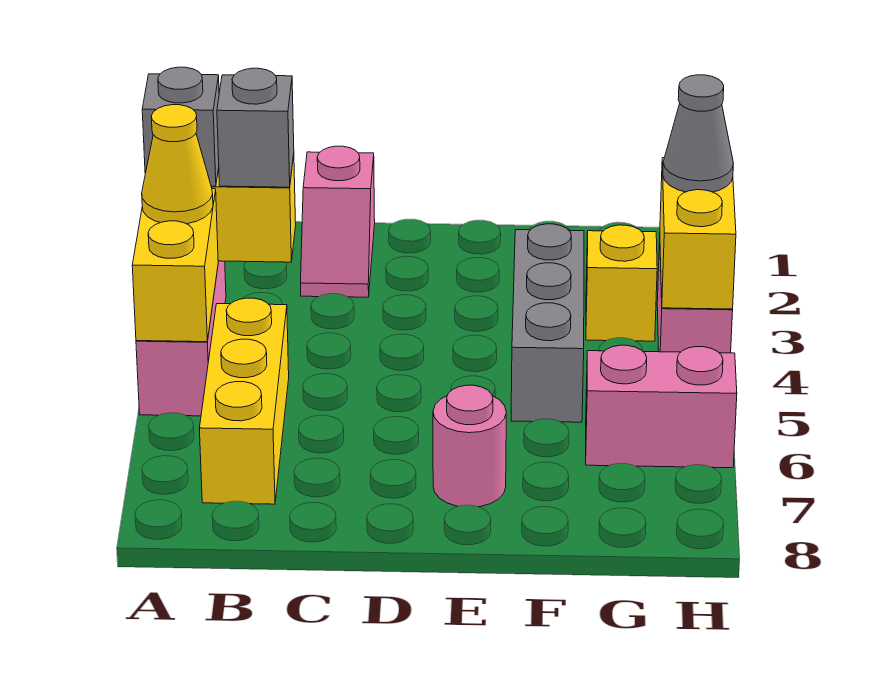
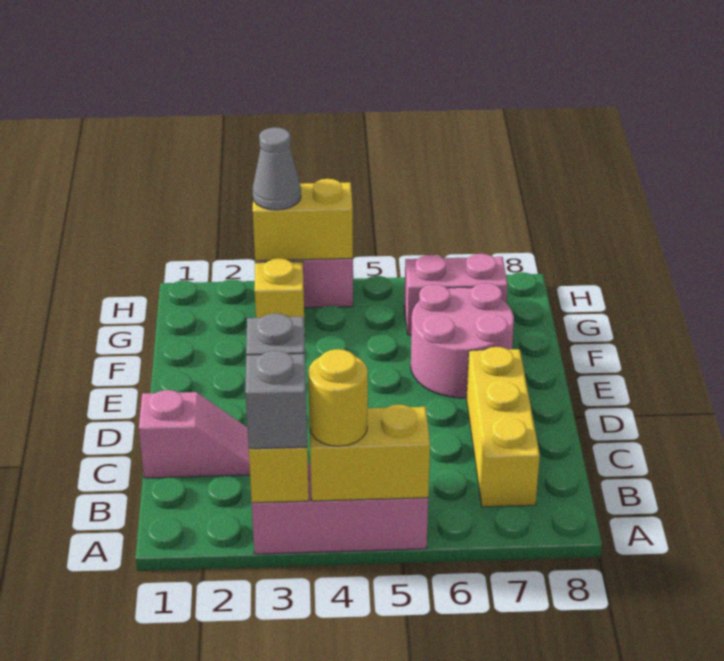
yellow 1x1 cone [142,105,213,224] -> yellow 1x1 round brick [308,349,368,446]
yellow 1x3 brick [199,298,289,504] -> yellow 1x3 brick turned to [467,347,540,507]
pink 1x1 round brick [433,385,506,507] -> pink 2x2 round brick [411,283,514,398]
grey 1x3 brick [511,224,584,422] -> none
pink 1x2 brick [586,345,737,468] -> pink 1x2 brick turned to [404,254,508,335]

